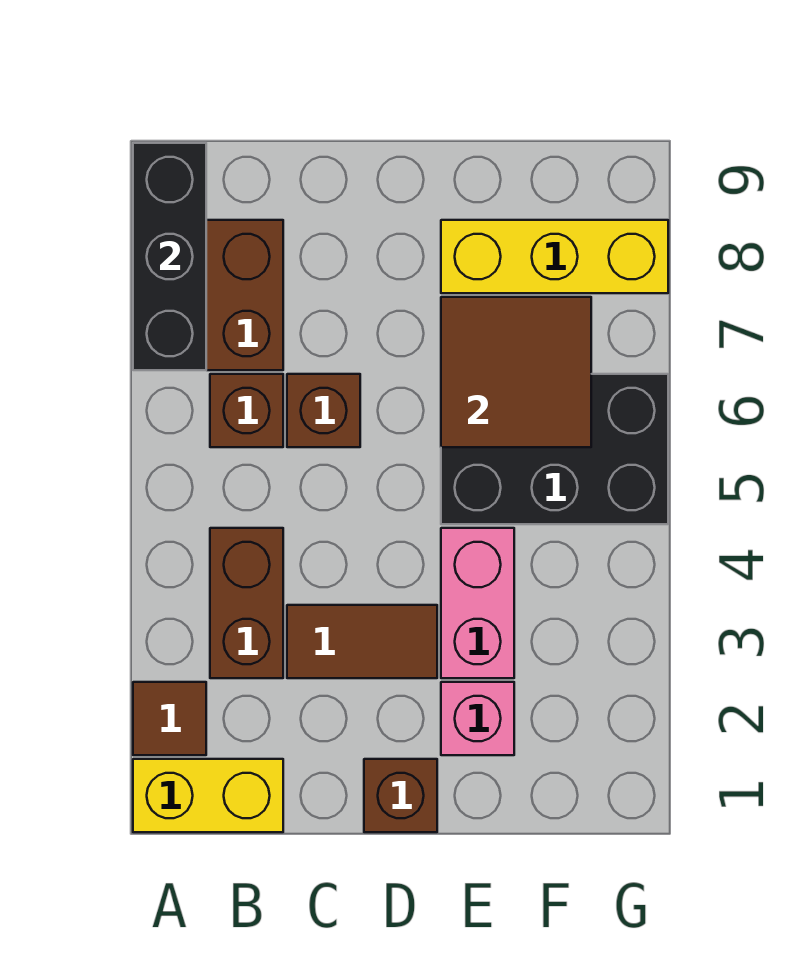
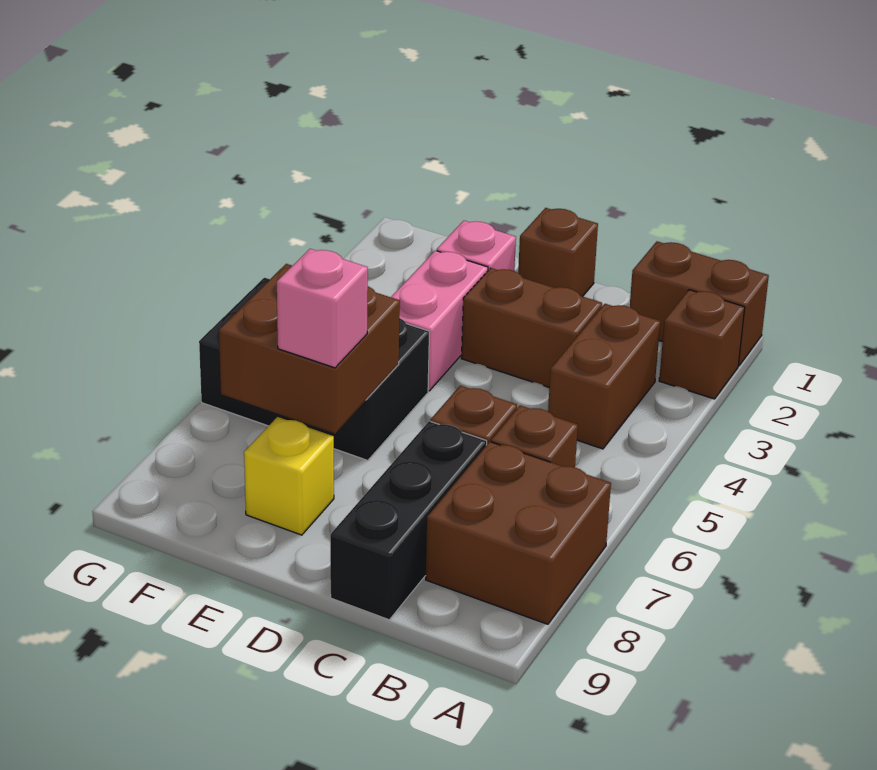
yellow 1x2 brick [133,759,283,832] -> brown 1x2 brick [630,241,769,366]
brown 1x1 tile [133,682,206,755] -> brown 1x1 brick [659,290,745,399]
black 1x3 brick [133,143,206,370] -> black 1x3 brick moved to [330,421,487,620]
brown 1x2 tile [287,605,437,678] -> brown 1x2 brick [461,268,602,387]
brown 2x2 tile [441,297,591,447] -> brown 2x2 brick [219,264,400,434]
none -> pink 1x1 brick [277,249,368,368]
yellow 1x3 brick [441,220,668,293] -> yellow 1x1 brick [244,417,334,535]

